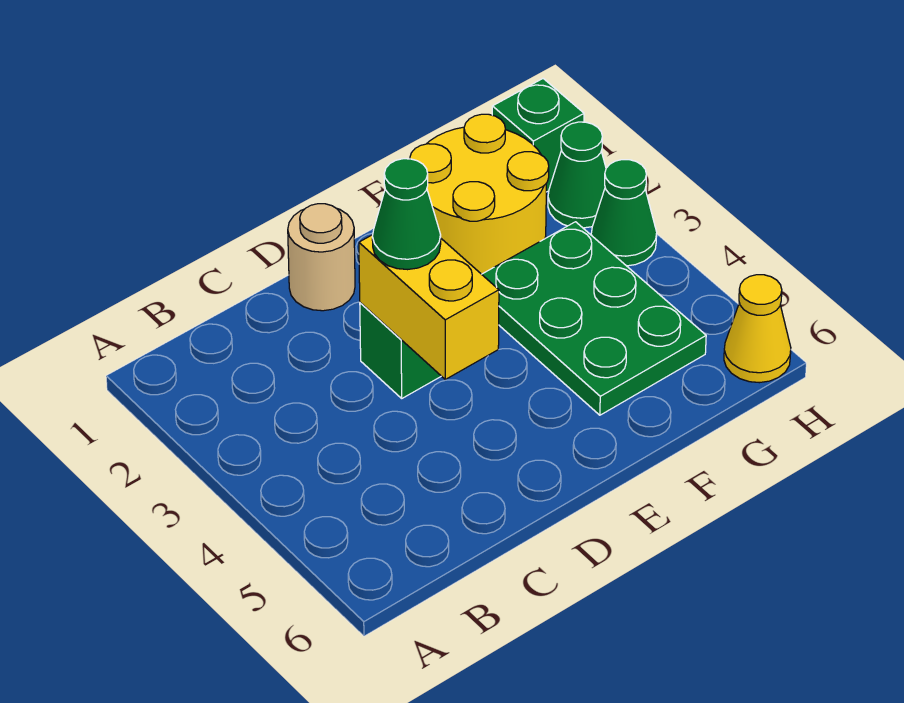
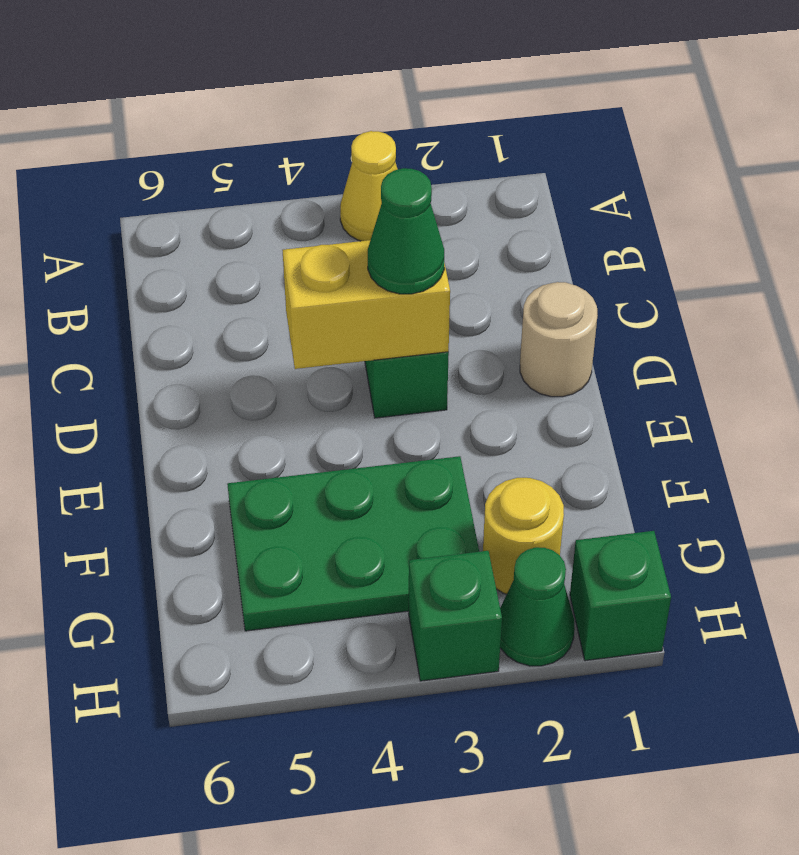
yellow 2x2 round brick [410,114,549,274] -> yellow 1x1 round brick [483,478,564,594]
green 1x1 cone [591,160,657,266] -> green 1x1 brick [409,551,502,681]
yellow 1x1 cone [724,275,791,383] -> yellow 1x1 cone moved to [340,131,398,241]

